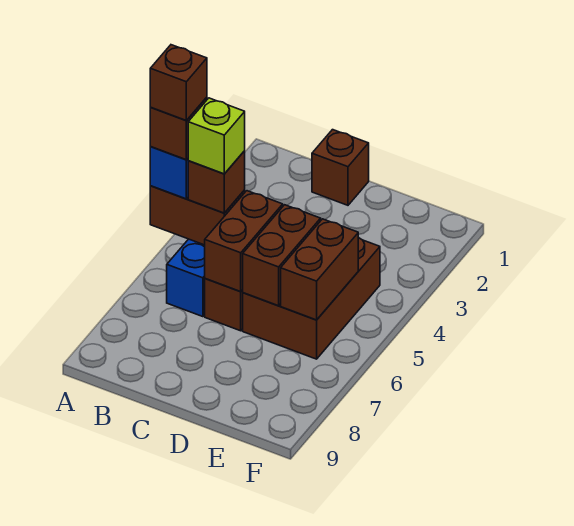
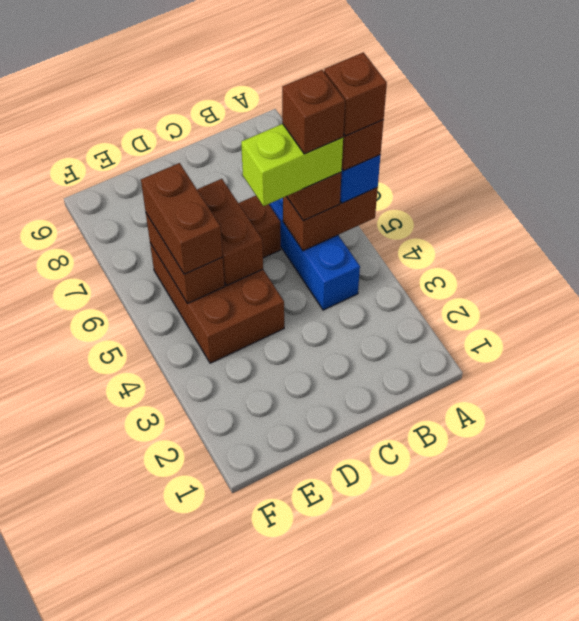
lime 1x1 brick [188,98,245,174] -> lime 1x2 brick [241,124,343,206]
brown 1x1 brick [312,130,369,205] -> brown 1x1 brick moved to [282,70,345,154]
brown 1x2 brick [205,191,283,291] -> brown 1x2 brick moved to [141,163,223,274]

